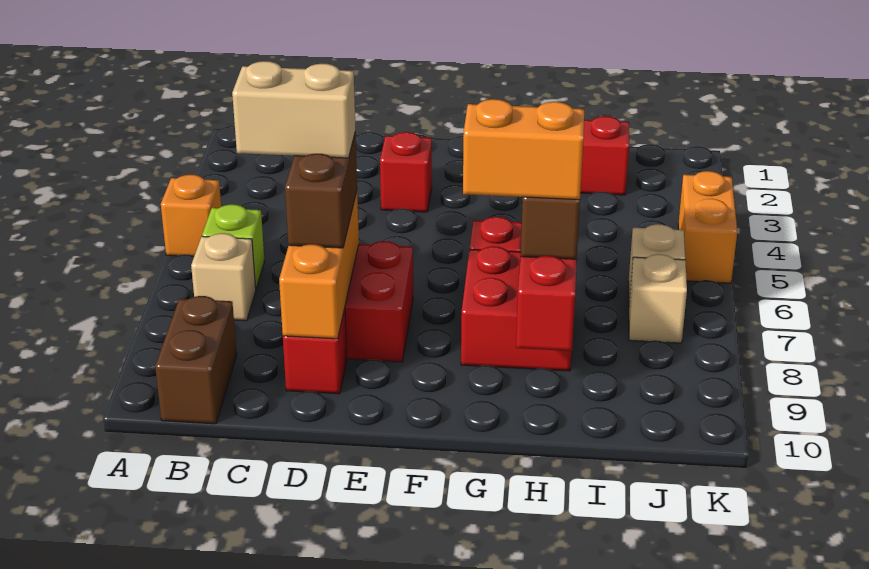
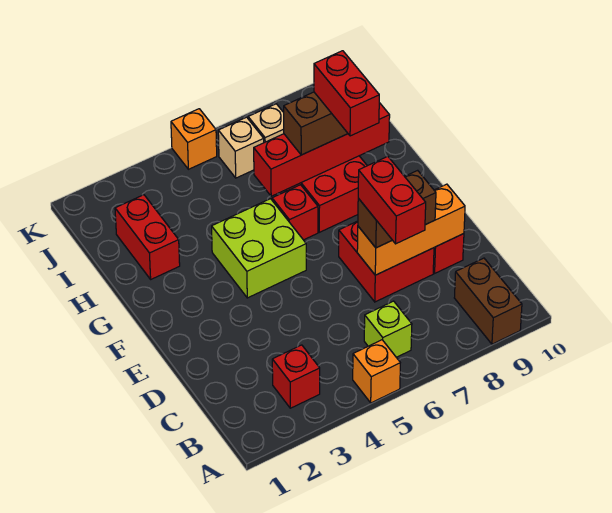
tan 1x1 brick [191,233,256,321] -> none
brown 1x2 brick [155,296,237,424] -> brown 1x2 brick turned to [454,258,522,344]
tan 1x2 brick [232,61,355,158] -> red 1x2 brick [358,156,426,244]
red 1x1 brick [380,132,432,212] -> red 1x1 brick moved to [272,345,320,408]
none -> lime 2x2 brick [212,199,306,298]
orange 1x2 brick [463,99,584,200] -> red 1x2 brick [314,51,379,136]
orange 1x2 brick [678,171,737,283] -> orange 1x1 brick [171,109,217,169]

